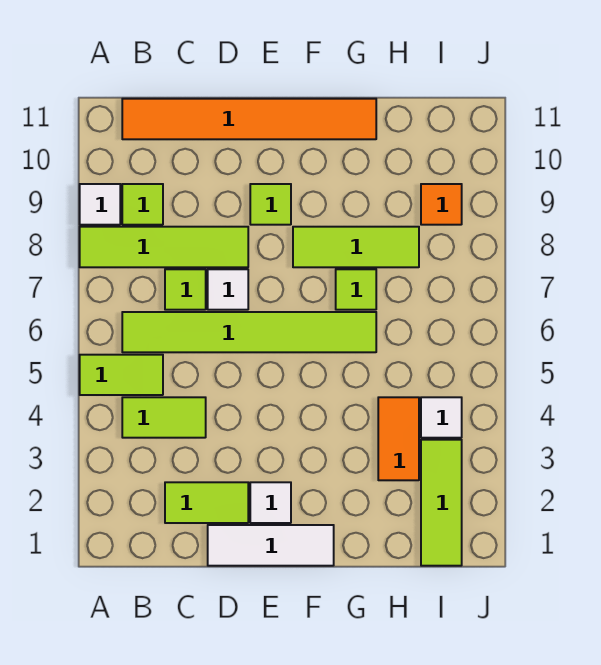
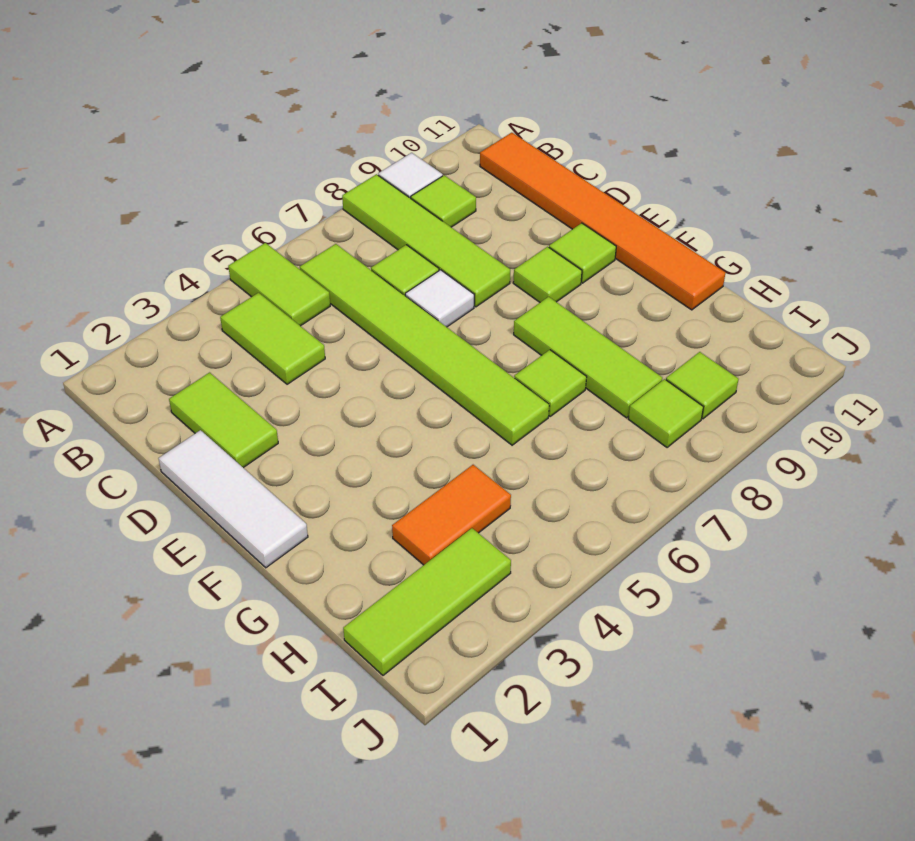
white 1x1 tile [250,482,291,523] -> none
none -> lime 1x1 tile [549,223,616,283]
white 1x1 tile [421,397,462,438] -> none
none -> lime 1x1 tile [629,379,703,448]
orange 1x1 tile [421,184,462,225] -> lime 1x1 tile [666,352,739,419]

